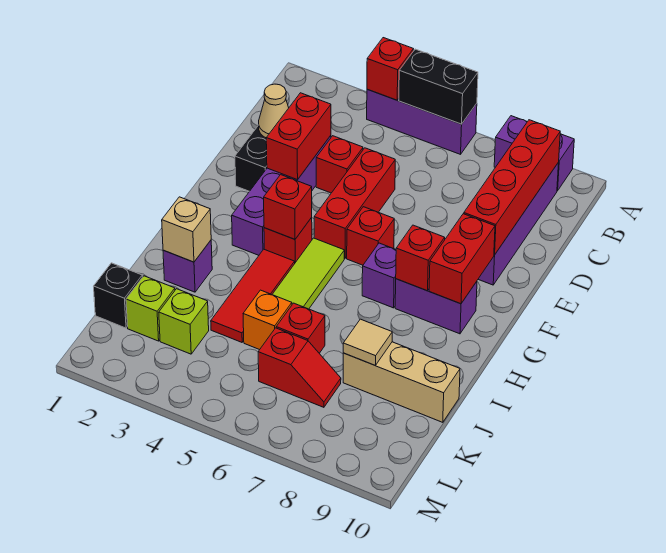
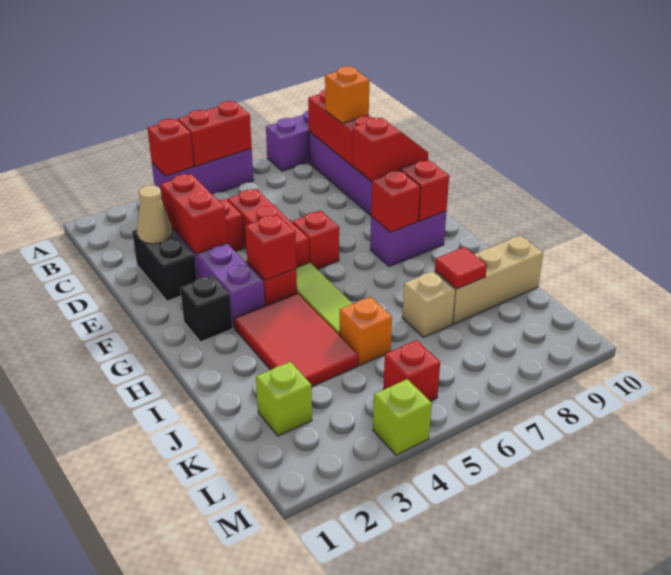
black 1x2 brick [399,49,478,124] -> red 1x2 brick [178,101,252,166]
none -> orange 1x1 brick [325,66,369,123]
purple 1x1 brick [362,243,396,308] -> none
red 1x3 tile [211,249,295,342] -> red 2x3 tile [234,293,359,387]
purple 1x1 brick [163,240,212,292] -> none
tan 1x1 brick [162,197,211,262] -> tan 1x1 brick moved to [402,271,455,337]
red 1x1 brick [276,303,325,353] -> red 1x1 brick moved to [383,340,440,401]
tan 1x1 tile [343,319,392,365] -> red 1x1 tile [435,247,487,289]
black 1x1 brick [94,263,142,328] -> black 1x1 brick moved to [180,275,233,342]
lime 1x1 brick [159,289,209,354] -> lime 1x1 brick moved to [373,379,432,455]
red 1x2 slope [258,328,341,407] -> red 1x2 slope moved to [352,118,428,179]

